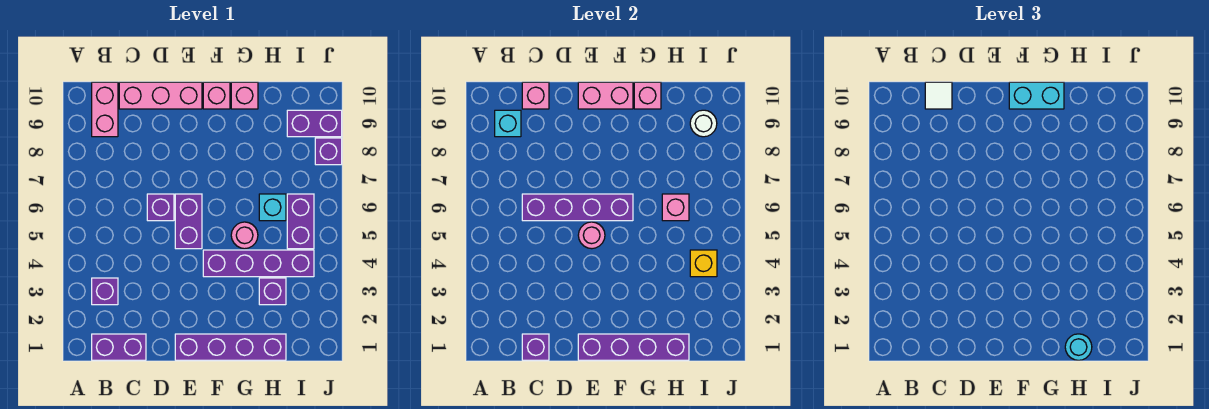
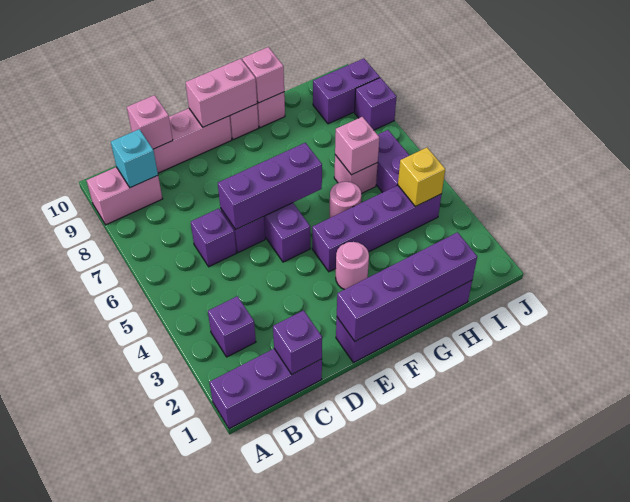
purple 1x2 brick [92,334,146,360] -> purple 1x3 brick [210,349,322,429]
pink 1x2 brick [92,82,118,137] -> pink 1x2 brick turned to [86,167,162,225]
purple 1x4 brick [522,194,633,221] -> purple 1x3 brick [218,143,322,229]
white 1x1 tile [925,82,952,109] -> none
pink 1x1 round brick [578,222,605,249] -> pink 1x1 round brick moved to [336,242,369,290]
cyan 1x2 brick [1009,82,1064,109] -> none
cyan 1x1 round brick [1065,334,1092,360] -> none
purple 1x1 brick [259,278,286,305] -> purple 1x1 brick moved to [191,209,236,267]
cyan 1x1 brick [259,194,286,221] -> pink 1x1 brick [334,155,378,194]
white 1x1 round brick [690,110,717,137] -> none

